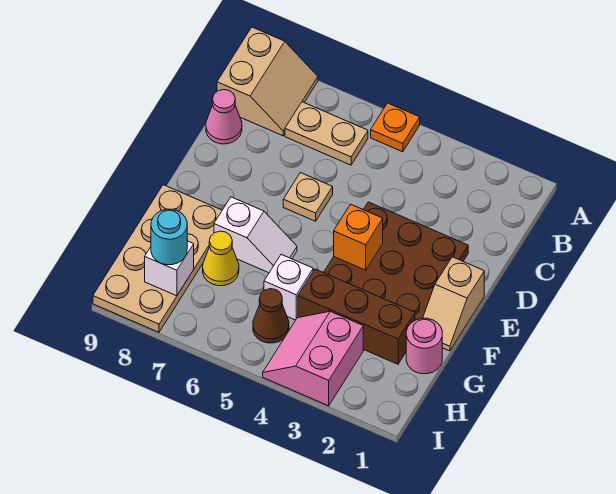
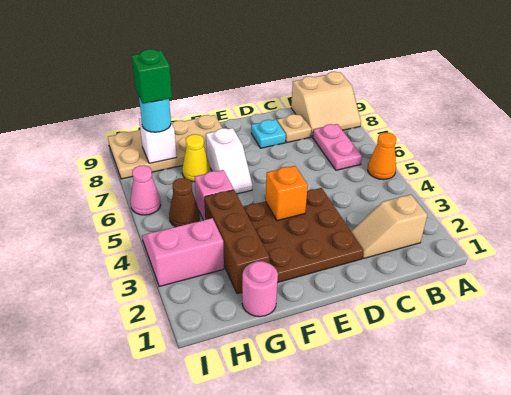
orange 1x1 plate [371,103,420,152] -> orange 1x1 cone [368,132,396,180]
tan 1x2 plate [285,102,368,165] -> pink 1x2 plate [313,124,362,170]
pink 1x1 cone [206,90,242,144] -> pink 1x1 cone moved to [130,165,161,215]
tan 1x1 plate [283,173,333,221] -> tan 1x1 plate moved to [277,114,312,143]
none -> cyan 1x1 plate [251,119,286,148]
tan 1x2 slope [423,257,484,351] -> tan 1x2 slope moved to [351,195,427,258]
white 1x1 brick [264,254,313,320] -> pink 1x1 brick [195,170,234,220]
none -> green 1x1 brick [132,49,172,104]

